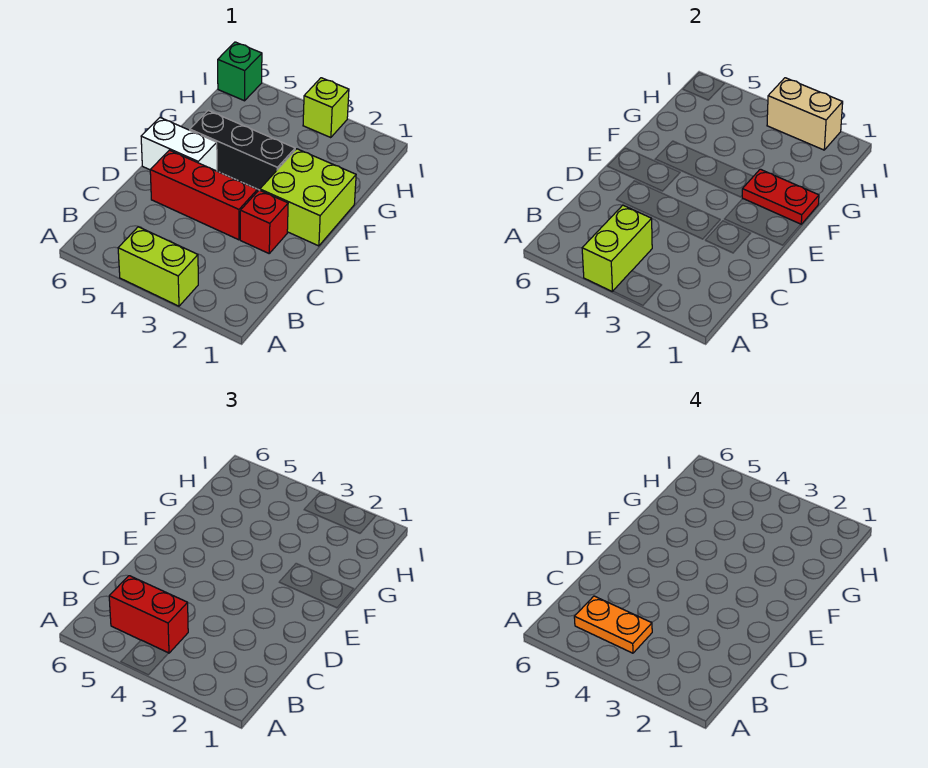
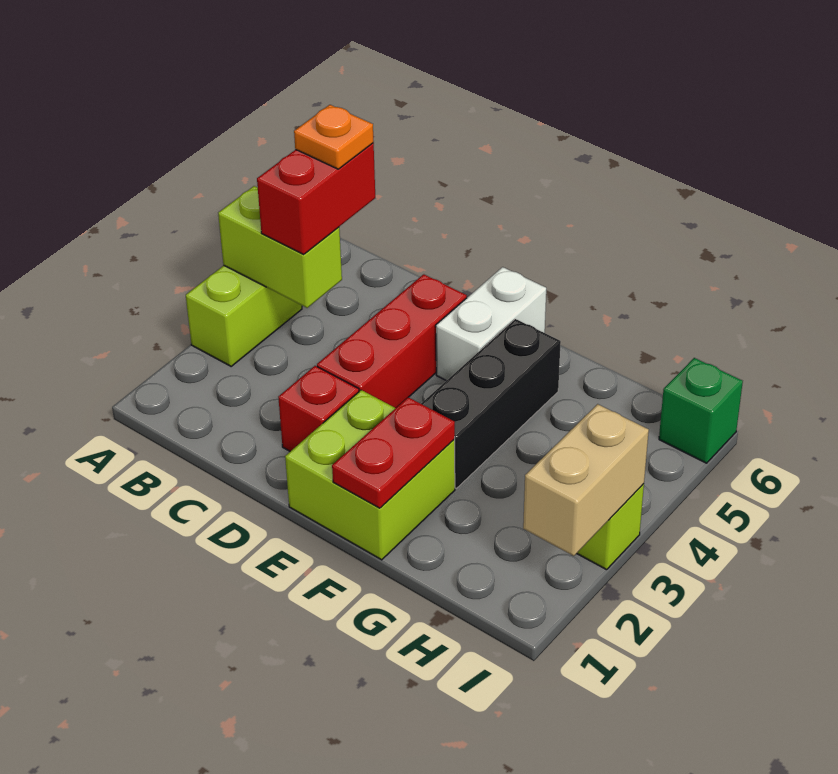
orange 1x2 plate [574,596,652,653] -> orange 1x1 plate [294,105,374,169]

